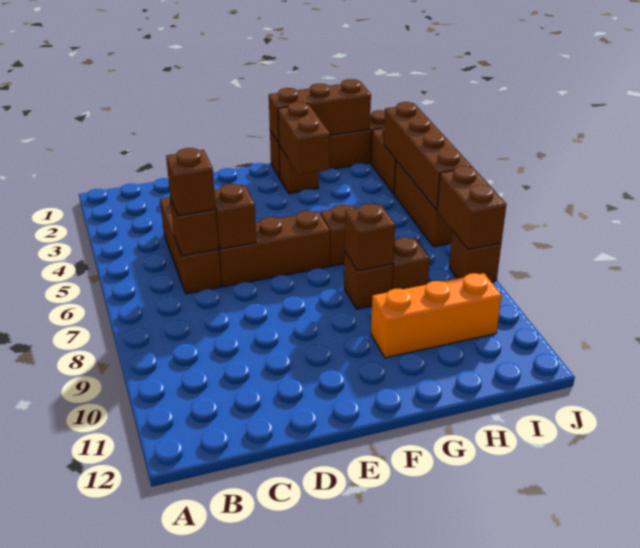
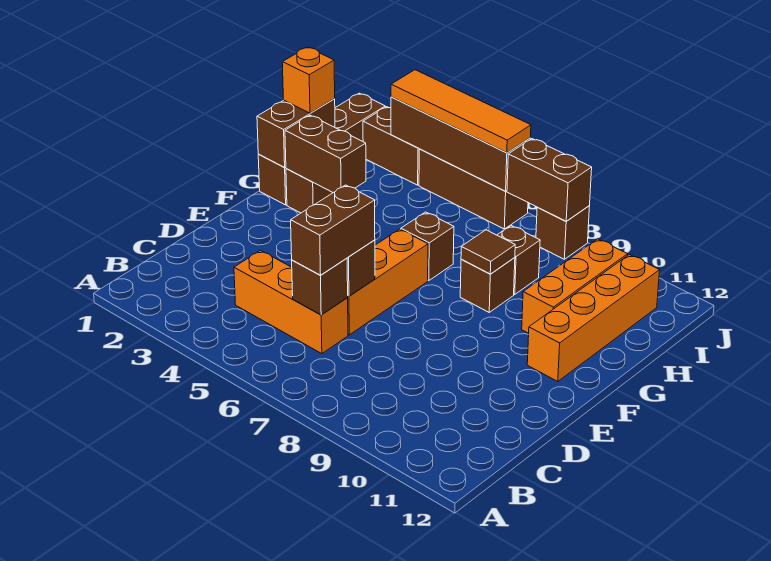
brown 1x3 brick [160,197,221,294] -> orange 1x3 brick [234,250,348,354]
brown 1x1 brick [166,148,216,216] -> brown 1x2 brick [291,185,375,275]
brown 1x3 brick [218,211,330,287] -> orange 1x3 brick [347,229,428,335]
none -> orange 1x4 brick [527,255,660,382]
brown 1x3 brick [269,79,371,143] -> brown 1x2 brick [257,99,335,167]
brown 1x1 brick [345,204,395,271] -> brown 1x1 tile [461,230,515,274]
none -> orange 1x1 brick [282,47,335,113]
none -> orange 1x4 tile [391,70,531,153]

